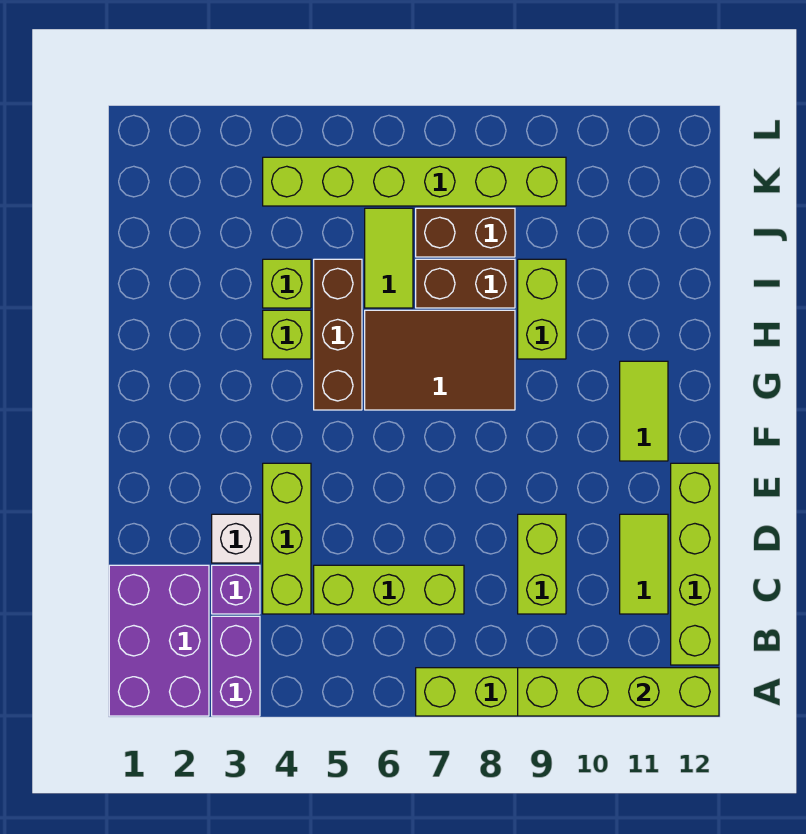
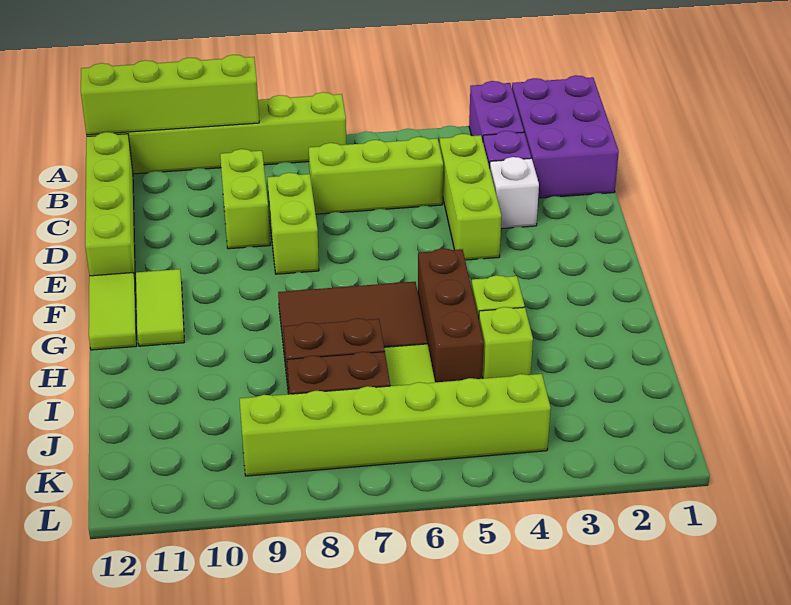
lime 1x2 tile [620,514,668,614] -> lime 1x2 tile moved to [89,273,137,350]
lime 1x2 brick [518,259,566,359] -> lime 1x2 brick moved to [267,173,319,274]

